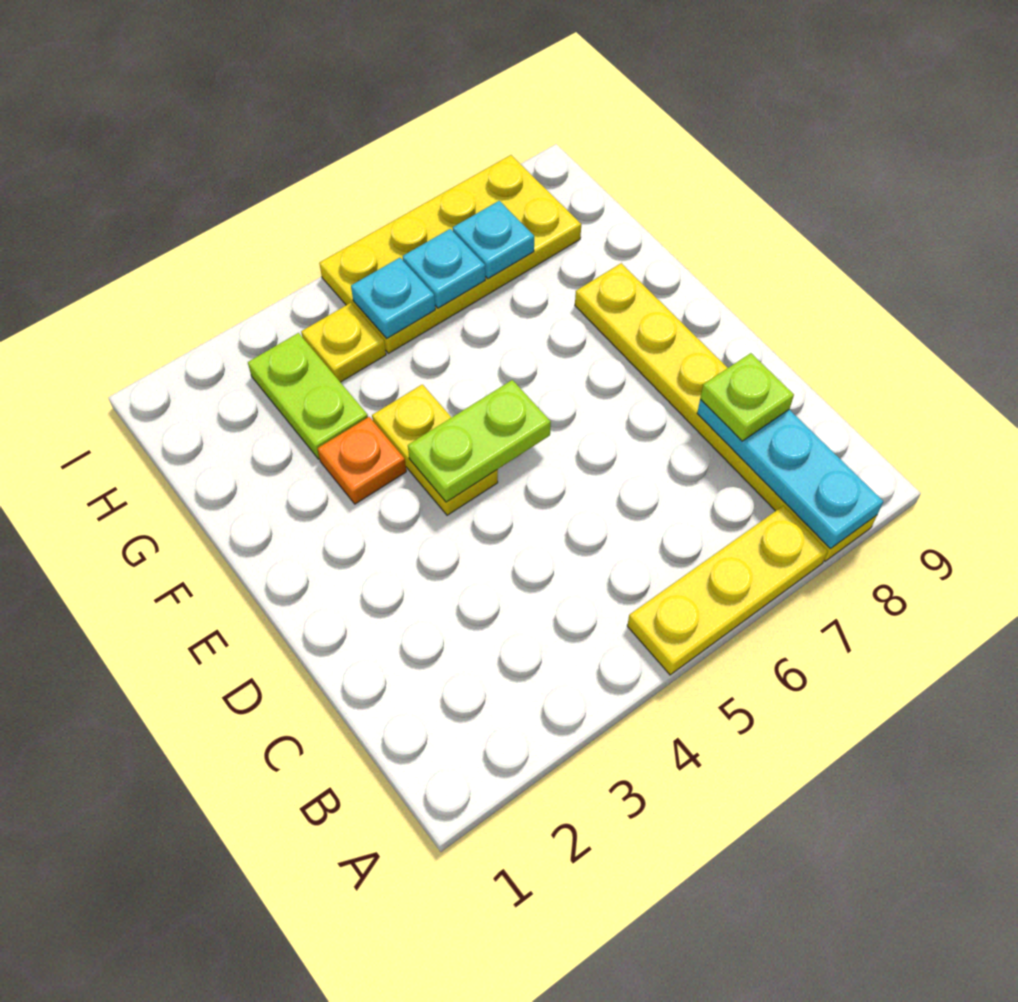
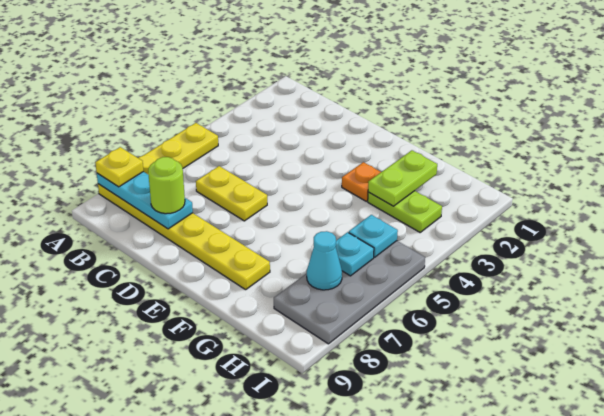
lime 1x1 plate [700,353,794,441] -> lime 1x1 round brick [148,157,185,214]
yellow 1x2 plate [372,384,498,515] -> yellow 1x2 plate moved to [196,166,267,221]
lime 1x2 plate [408,380,551,502] -> lime 1x2 plate moved to [368,150,437,206]
yellow 1x1 plate [301,303,386,382] -> yellow 1x1 plate moved to [95,147,143,187]
yellow 2x4 plate [319,155,581,353] -> grey 2x4 plate [274,241,425,344]
cyan 1x1 plate [453,201,534,279] -> cyan 1x1 cone [307,231,342,290]

